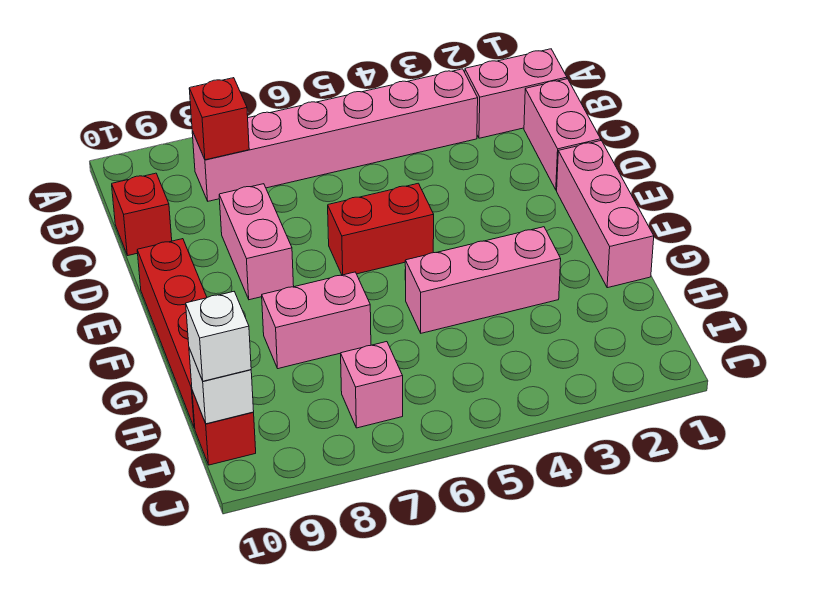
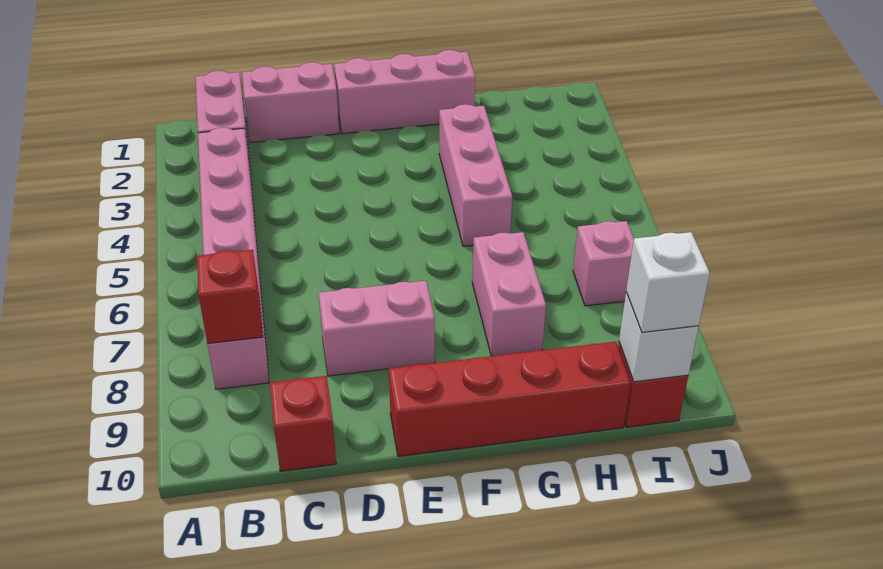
red 1x2 brick [328,183,434,275] -> none

